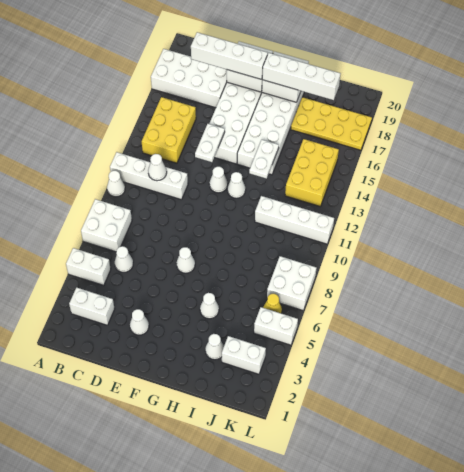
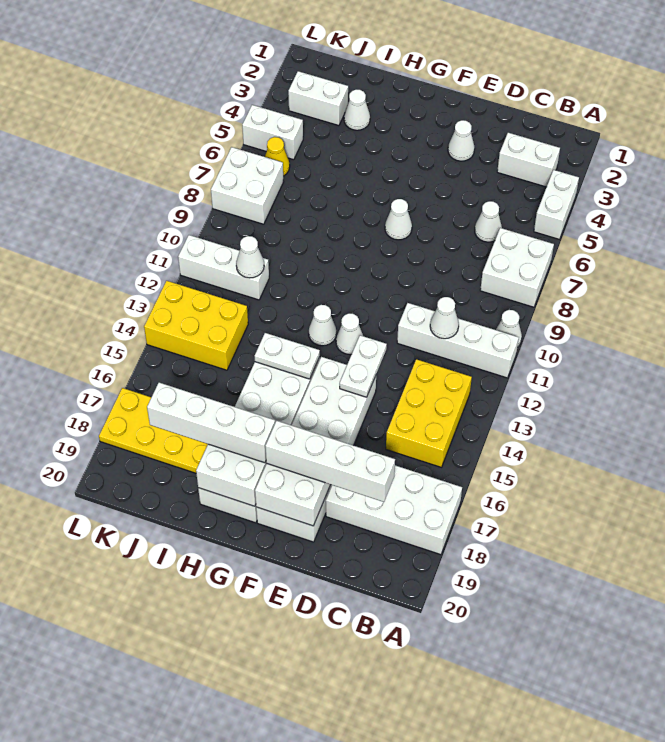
white 1x2 brick [66,248,111,286] -> white 1x2 brick turned to [534,170,579,239]
white 1x1 cone [200,293,219,319] -> white 1x1 cone moved to [236,236,264,278]
white 1x2 plate [249,140,279,179] -> white 1x2 plate turned to [255,333,320,379]
white 1x4 brick [255,196,334,244] -> white 1x3 brick [178,235,269,300]
yellow 2x3 brick [285,139,339,207] -> yellow 2x3 brick turned to [144,281,248,370]

